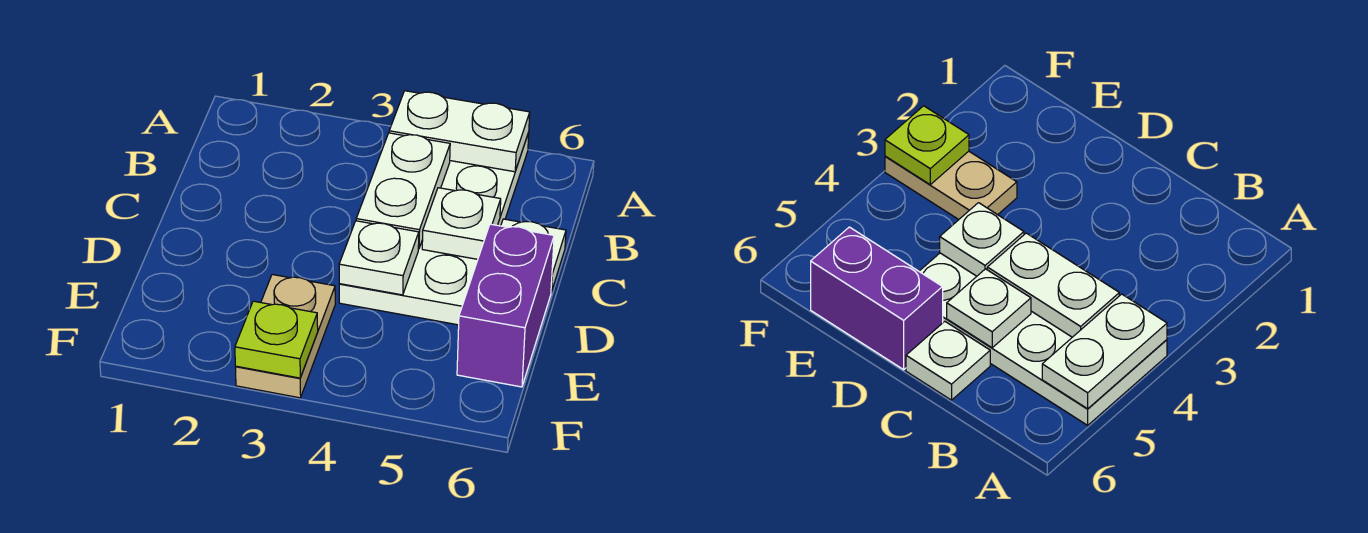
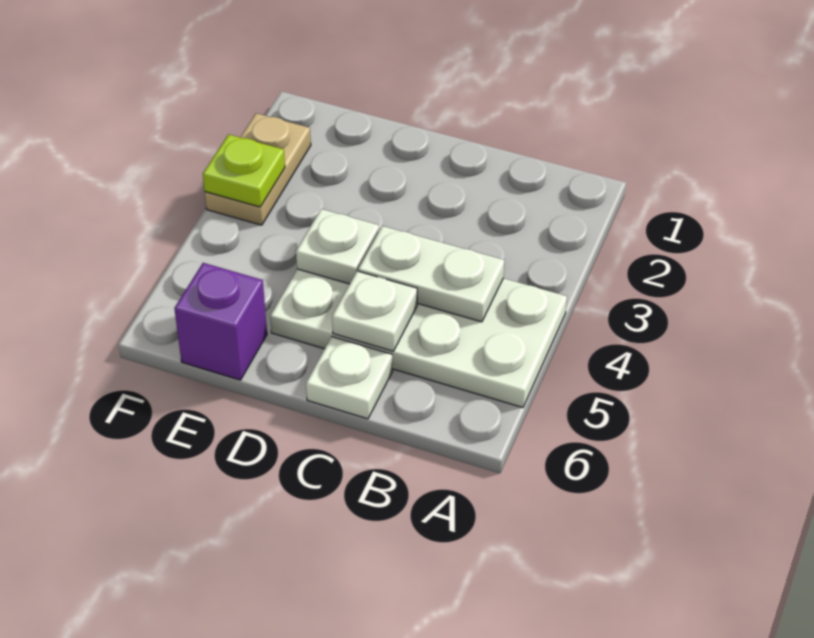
white 1x2 plate [389,91,530,172] -> none
purple 1x2 brick [457,224,554,387] -> purple 1x1 brick [174,263,267,380]
tan 1x2 plate [235,275,335,398] -> tan 1x2 plate turned to [205,113,311,225]

